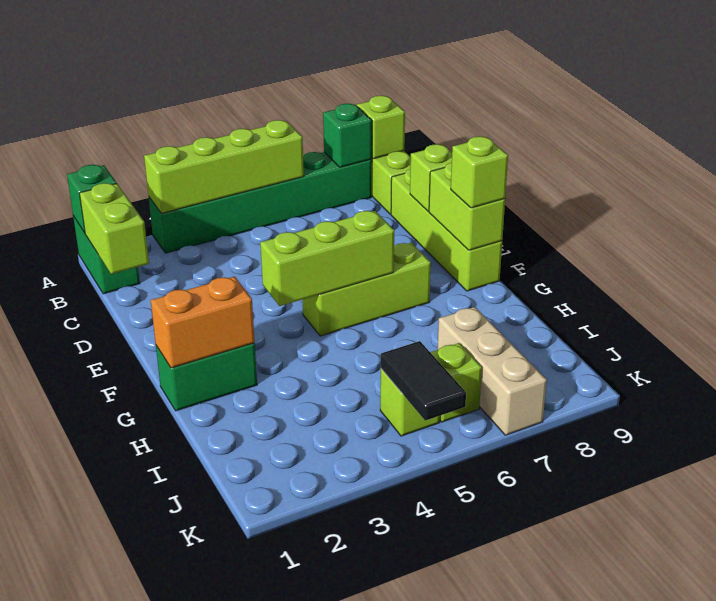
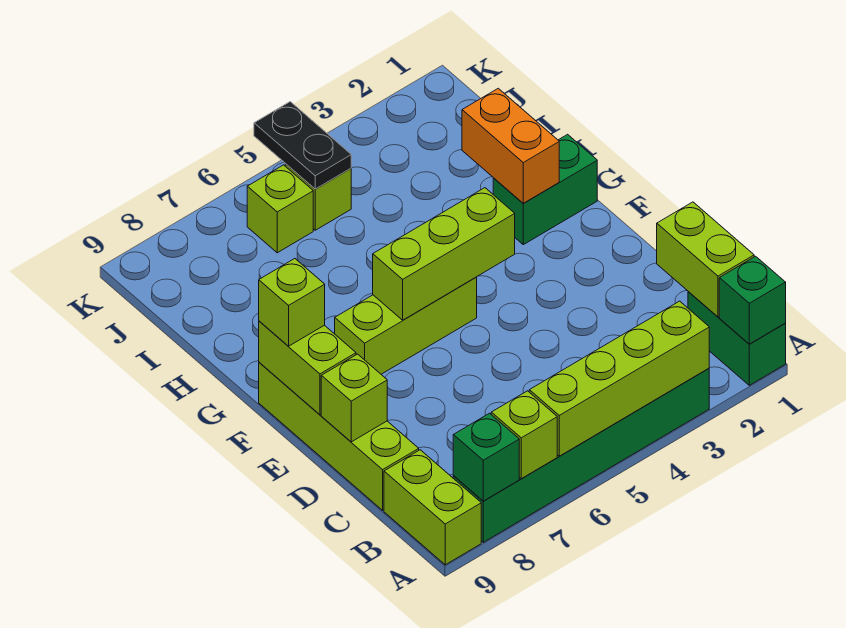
lime 1x1 brick [357,96,405,159] -> lime 1x1 brick moved to [491,391,557,479]
orange 1x2 brick [151,276,255,368] -> orange 1x2 brick turned to [462,88,559,203]
tan 1x3 brick [438,307,547,435] -> none
black 1x2 tile [381,341,466,421] -> black 1x2 plate [254,102,351,189]

